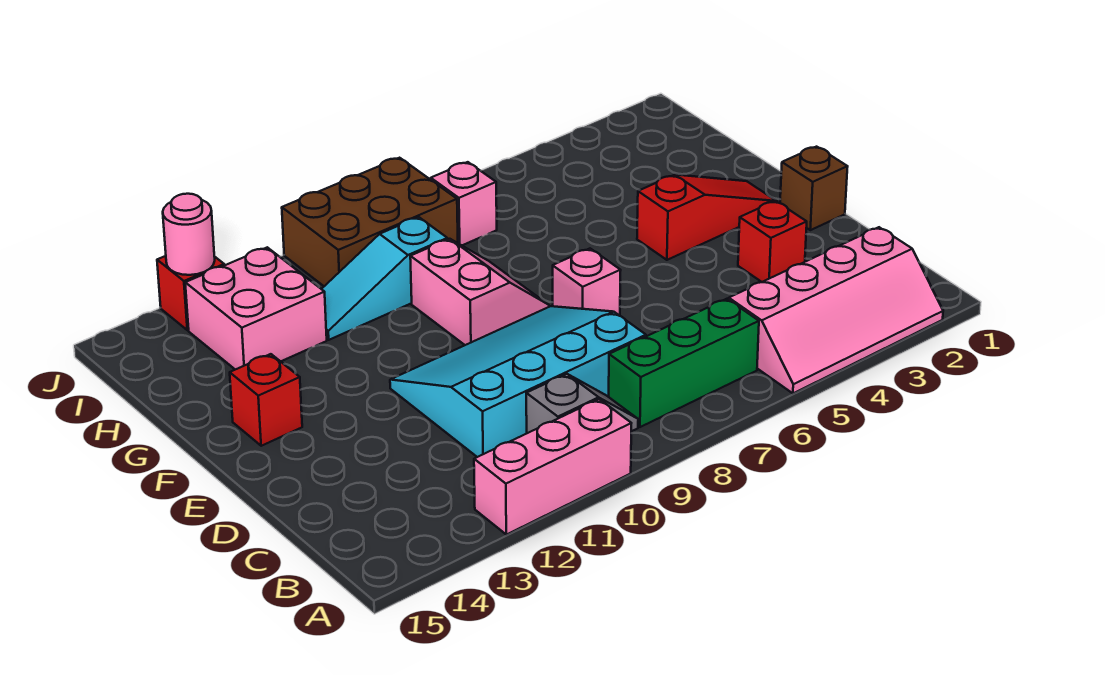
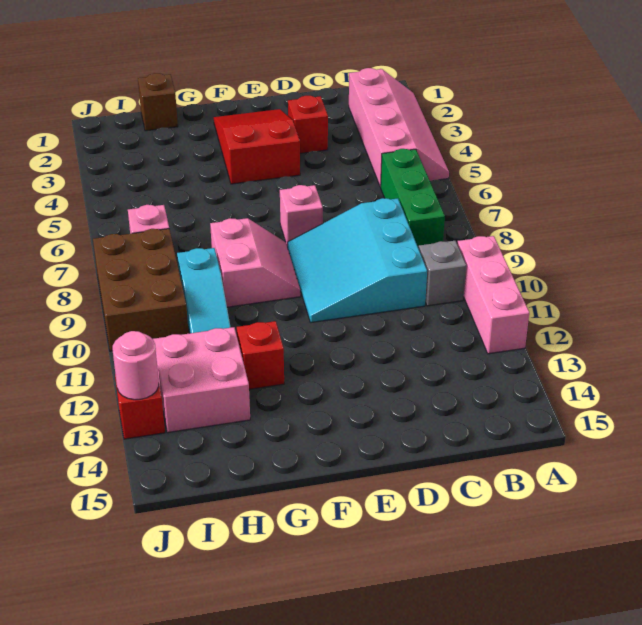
cyan 3x4 slope [390,306,646,457] -> cyan 3x3 slope [287,198,427,323]
brown 1x1 brick [780,147,848,230] -> brown 1x1 brick moved to [138,73,178,131]
red 1x3 slope [637,175,776,260] -> red 2x3 slope [214,109,300,184]
pink 2x2 slope [410,239,549,345] -> pink 2x2 slope turned to [210,218,301,307]
red 1x1 brick [230,354,302,446] -> red 1x1 brick moved to [237,321,284,389]

